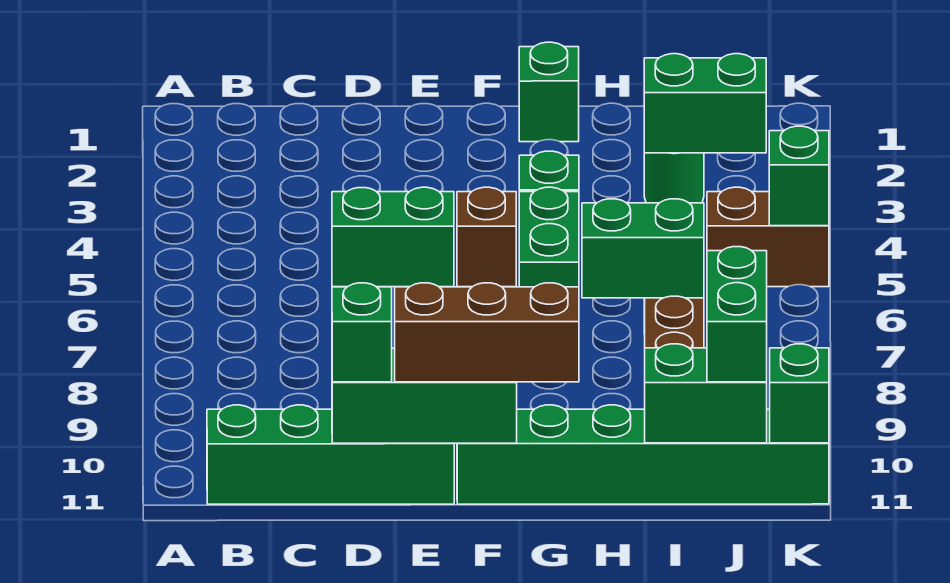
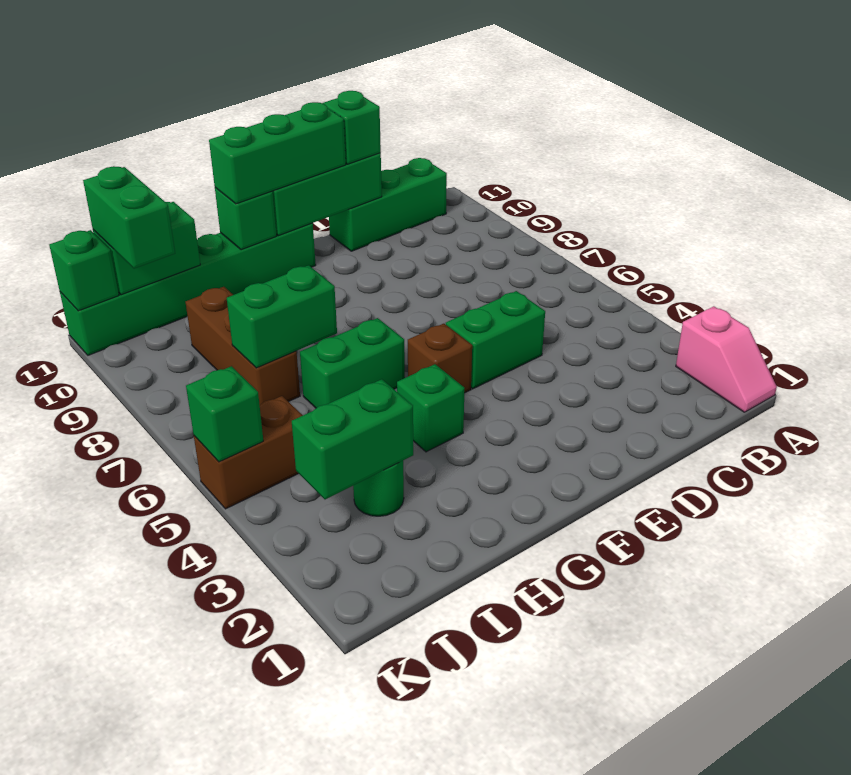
none -> pink 1x2 slope [676,306,777,412]
green 1x4 brick [207,405,454,504] -> green 1x3 brick [329,158,447,251]
brown 1x3 brick [395,283,579,382] -> green 1x3 brick [209,102,346,204]
green 1x1 brick [519,42,579,142] -> green 1x1 brick moved to [215,188,276,250]
green 1x2 brick [519,187,579,287] -> green 1x2 brick turned to [300,318,405,408]

